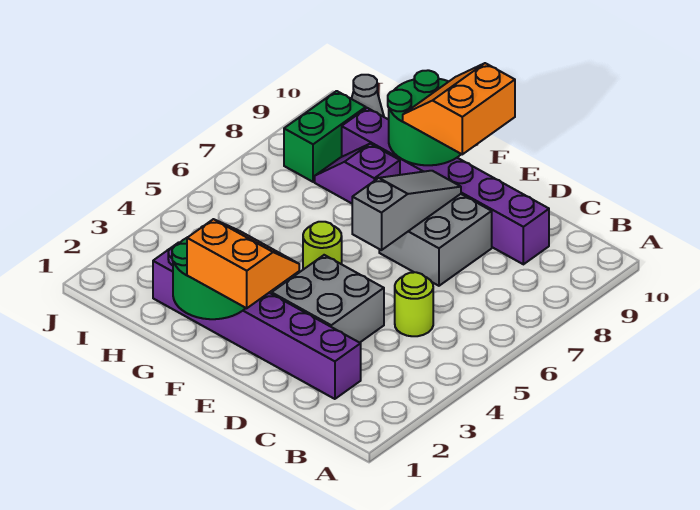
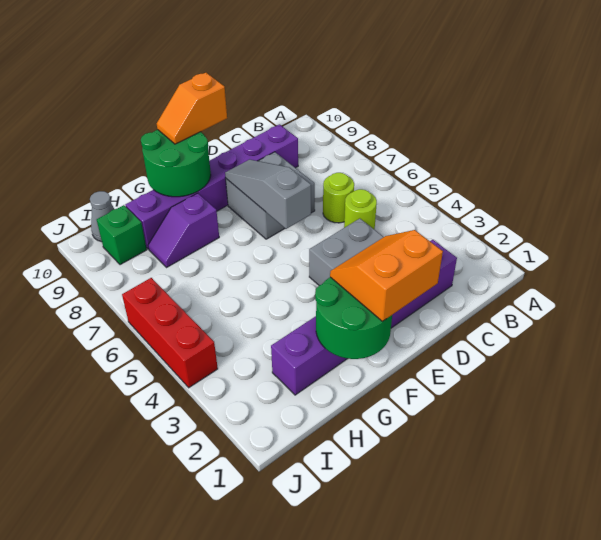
orange 2x2 slope [403,63,515,154] -> orange 1x2 slope [157,73,227,144]
lime 1x1 round brick [303,222,342,270] -> lime 1x1 round brick moved to [323,173,354,223]
green 1x2 brick [284,91,366,182] -> green 1x1 brick [97,205,147,265]
none -> red 1x3 brick [122,278,218,388]

